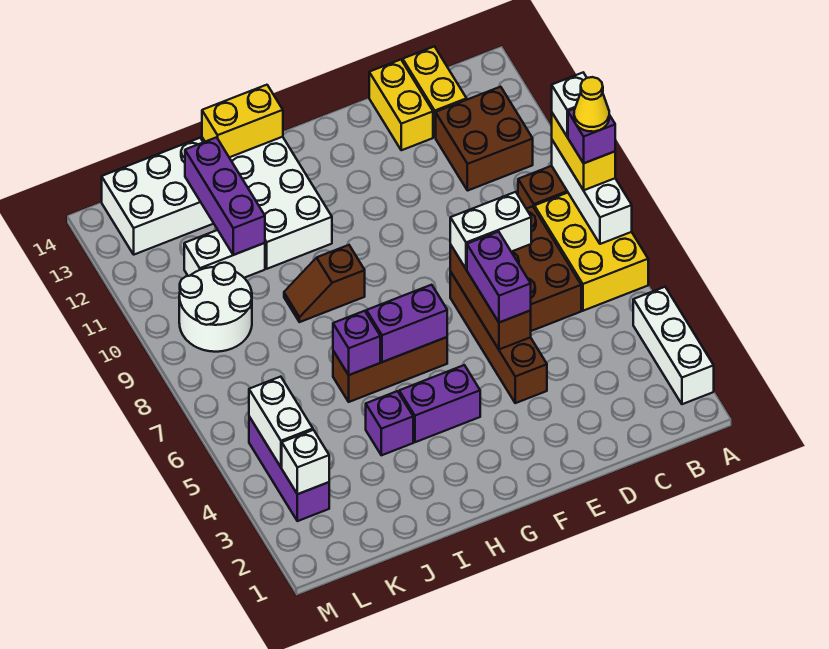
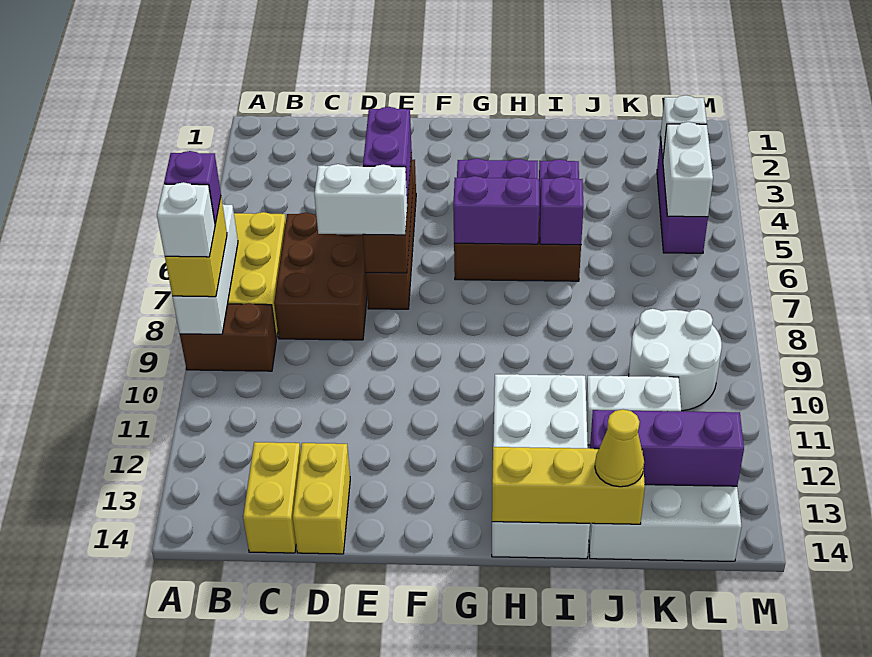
white 1x3 brick [633,287,714,404] -> none
yellow 1x1 cone [574,77,609,132] -> yellow 1x1 cone moved to [595,409,644,487]
brown 2x2 brick [436,87,533,191] -> none
brown 1x2 slope [284,245,365,322] -> none
yellow 1x2 brick [202,85,283,157] -> yellow 1x3 brick [492,447,645,524]
purple 1x3 brick [185,137,265,255] -> purple 1x3 brick turned to [590,410,744,486]

